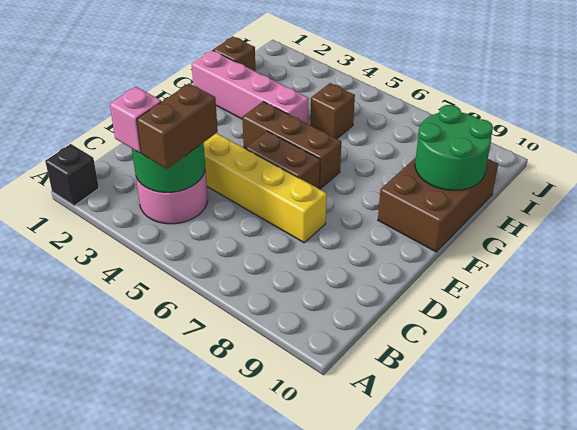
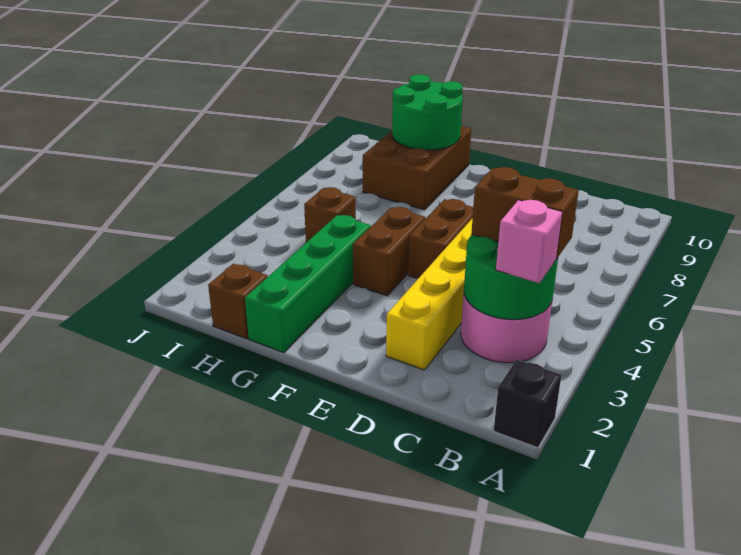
brown 1x3 brick [242,101,341,189] -> brown 1x2 brick [353,207,425,296]
brown 2x3 brick [378,158,498,252] -> brown 2x3 brick turned to [363,126,471,210]
pink 1x4 brick [192,50,309,124] -> green 1x4 brick [245,215,371,353]

